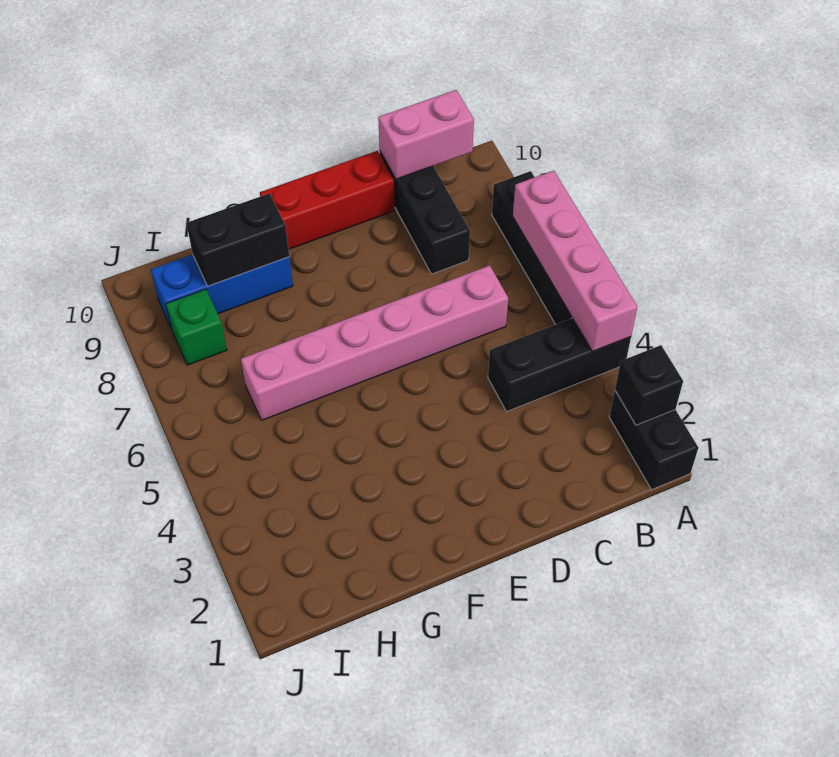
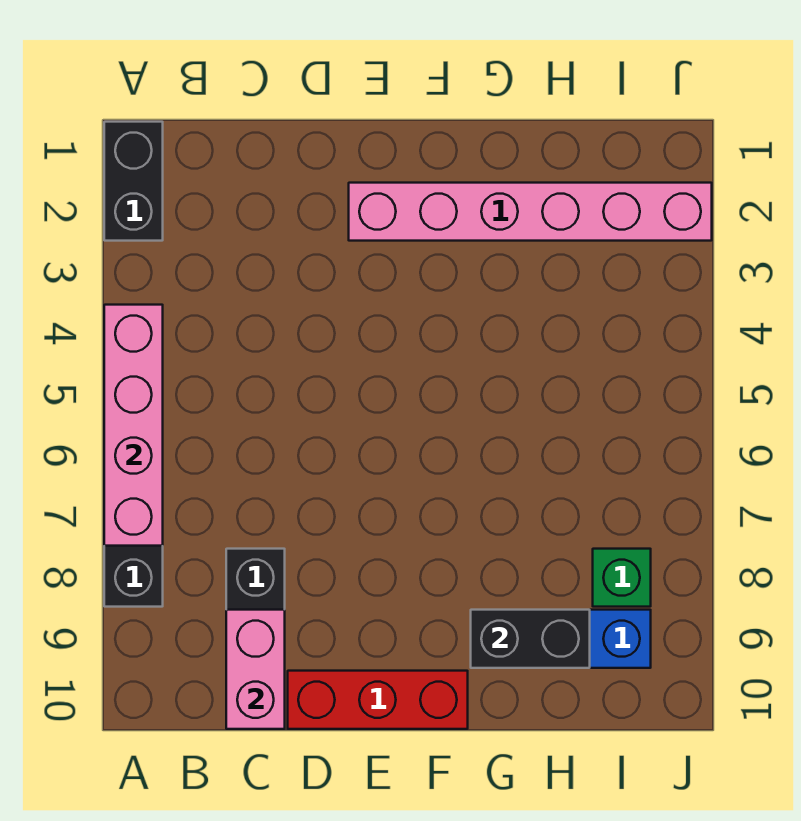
black 1x1 brick [615,345,683,425] -> none
black 1x3 brick [488,318,631,411] -> none
pink 1x2 brick [378,90,474,179] -> pink 1x2 brick turned to [226,610,285,729]
pink 1x6 brick [241,265,508,420] -> pink 1x6 brick moved to [349,183,712,241]

